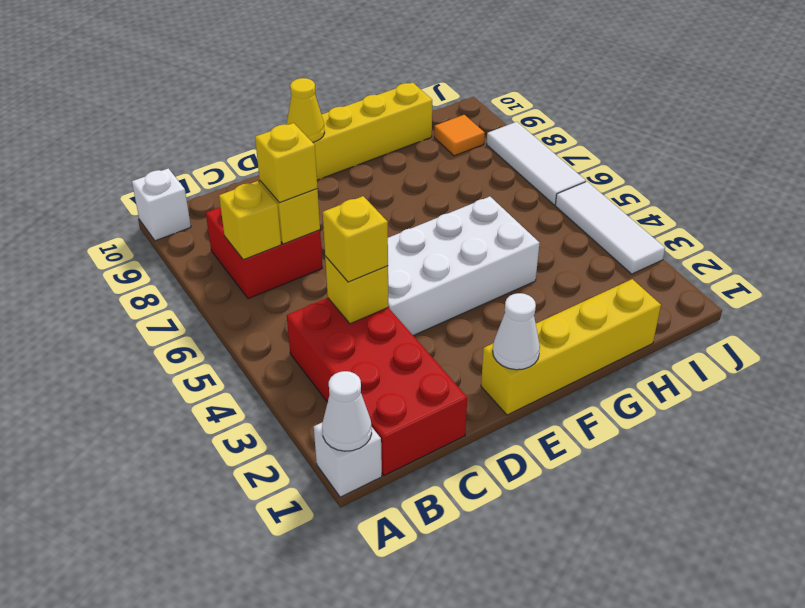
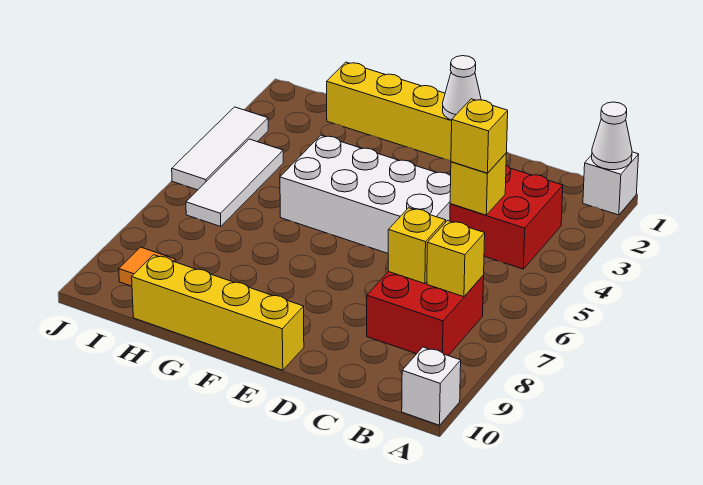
red 2x4 brick [287,298,467,476] -> red 2x2 brick [450,165,563,269]
yellow 1x1 brick [255,123,317,203] -> none
yellow 1x1 cone [287,78,325,142] -> none
white 1x3 tile [487,122,586,205] -> white 1x3 tile moved to [186,139,283,227]

